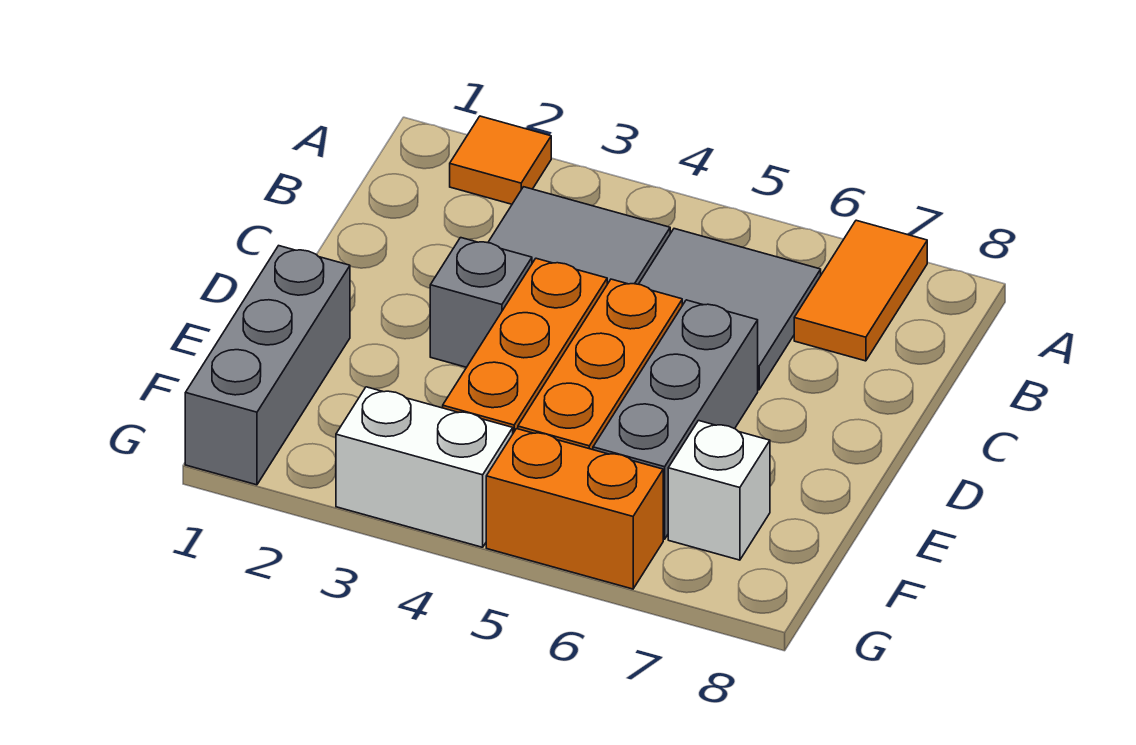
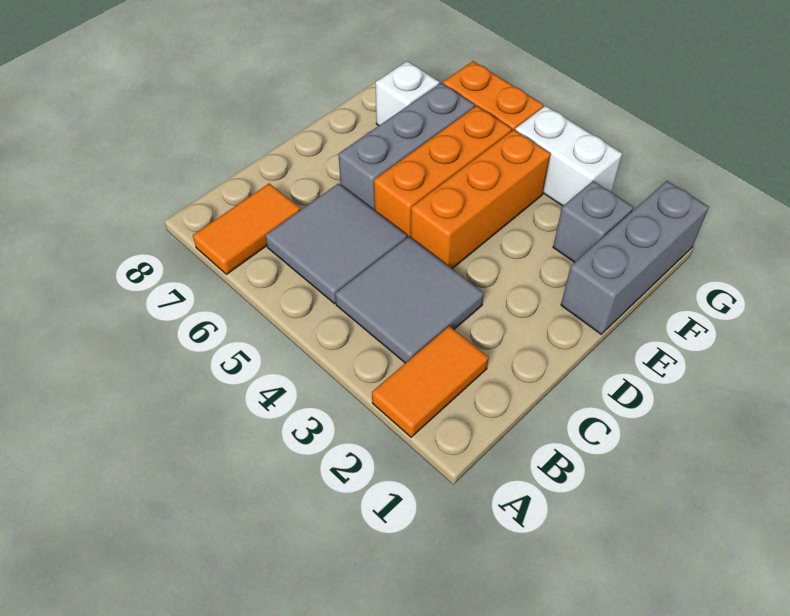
orange 1x1 tile [450,116,551,204] -> orange 1x2 tile [372,326,489,437]
grey 1x1 brick [430,238,532,367] -> grey 1x1 brick moved to [553,181,634,262]

